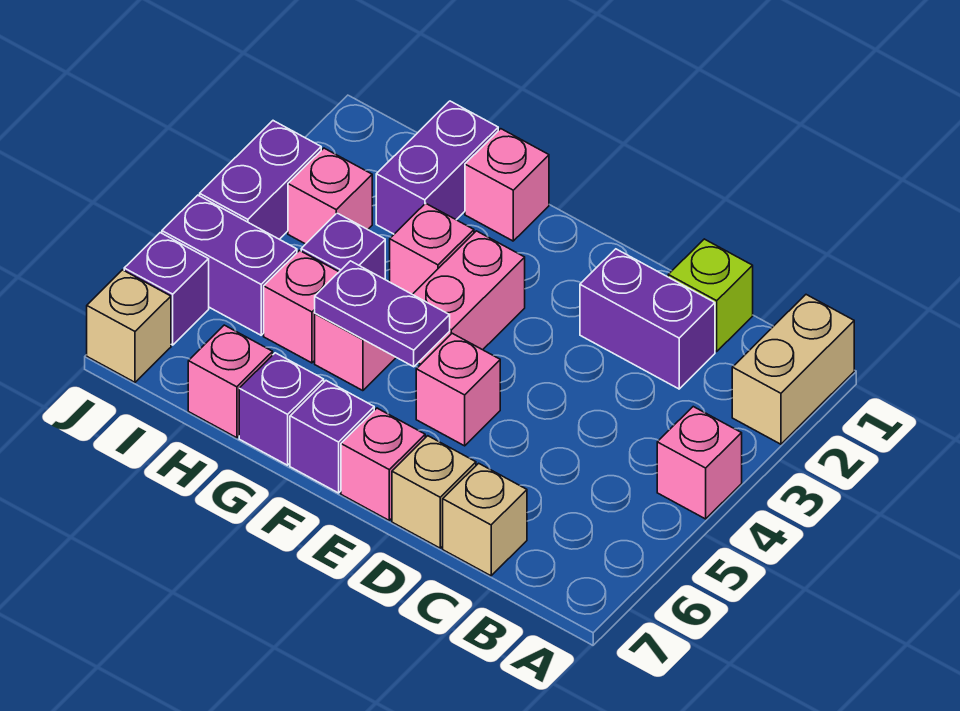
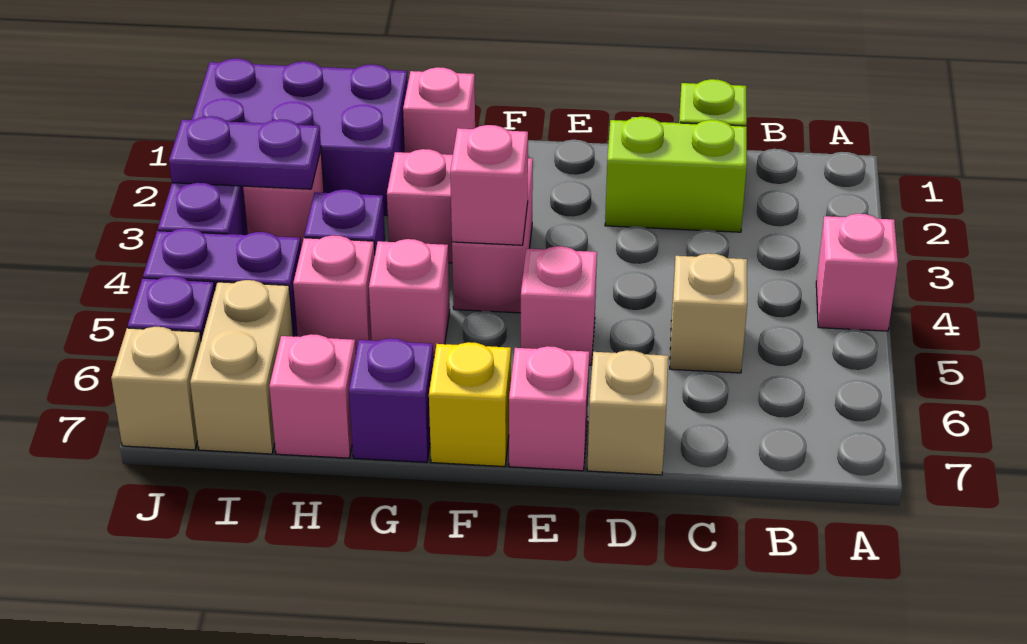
tan 1x2 brick [732,295,854,444] -> tan 1x2 brick moved to [190,280,293,454]
purple 1x2 brick [580,249,715,389] -> lime 1x2 brick [605,117,747,232]
tan 1x1 brick [443,463,527,576] -> tan 1x1 brick moved to [670,253,747,373]
none -> pink 1x1 brick [450,125,528,245]
purple 1x2 plate [315,261,450,367] -> purple 1x2 plate moved to [169,116,321,189]
purple 1x1 brick [290,381,374,493] -> yellow 1x1 brick [429,342,511,467]
purple 1x2 brick [376,101,498,234] -> purple 2x3 brick [192,59,408,216]

